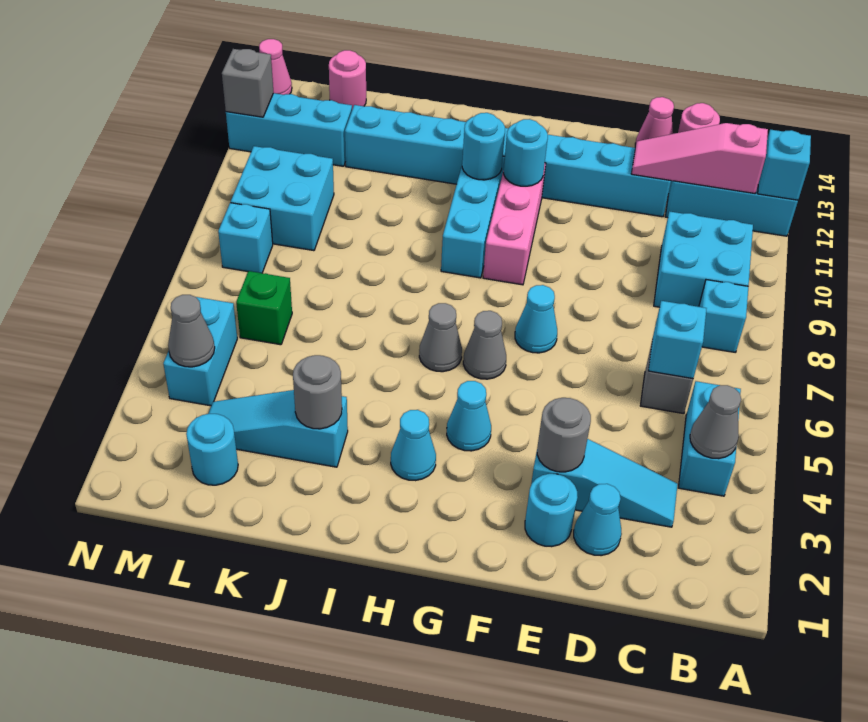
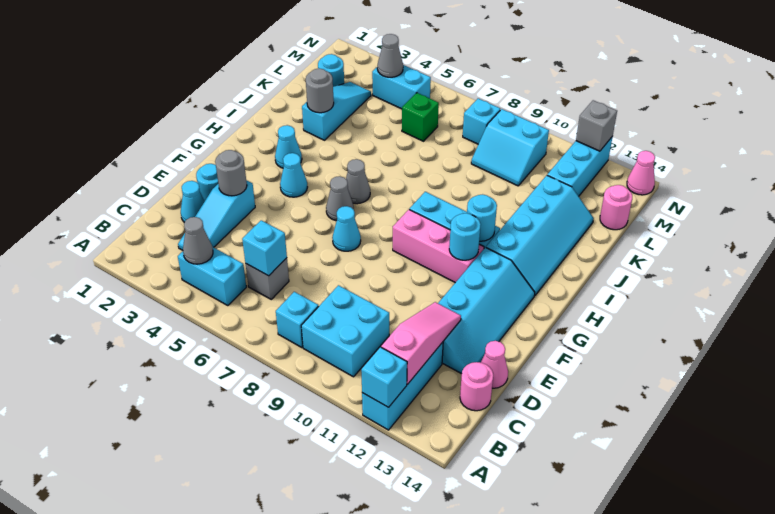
cyan 2x2 brick [231,146,334,251] -> cyan 2x2 slope [471,109,549,186]

